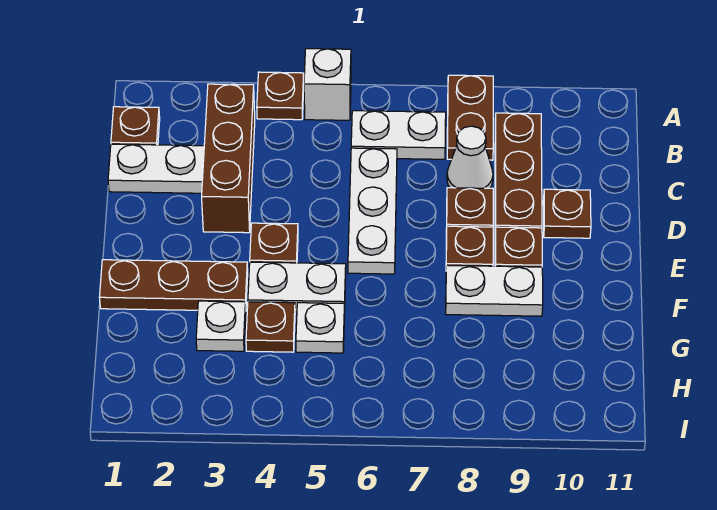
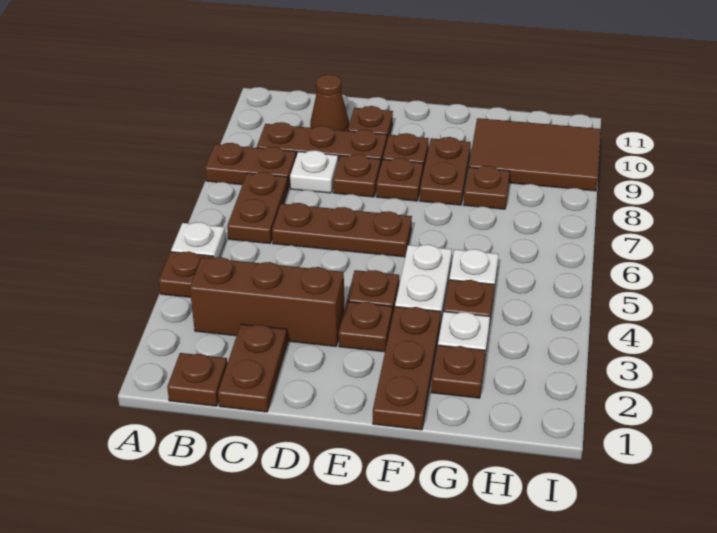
white 1x1 brick [304,49,351,120] -> white 1x1 plate [171,222,226,258]
white 1x2 plate [351,111,446,159] -> brown 1x2 plate [227,172,288,244]
white 1x2 plate [108,144,204,193] -> brown 1x2 plate [218,324,288,412]
white 1x3 plate [348,148,397,274] -> brown 1x3 plate [272,203,412,257]
white 1x1 cone [447,126,493,188] -> white 1x1 plate [290,150,338,193]
none -> brown 1x1 cone [310,75,349,131]
none -> brown 1x1 plate [339,302,392,352]
white 1x2 plate [446,265,543,316] -> brown 1x2 plate [420,137,471,205]
none -> brown 1x1 plate [431,345,485,398]
none -> brown 1x1 plate [464,166,510,209]
none -> brown 2x3 tile [469,118,601,191]

